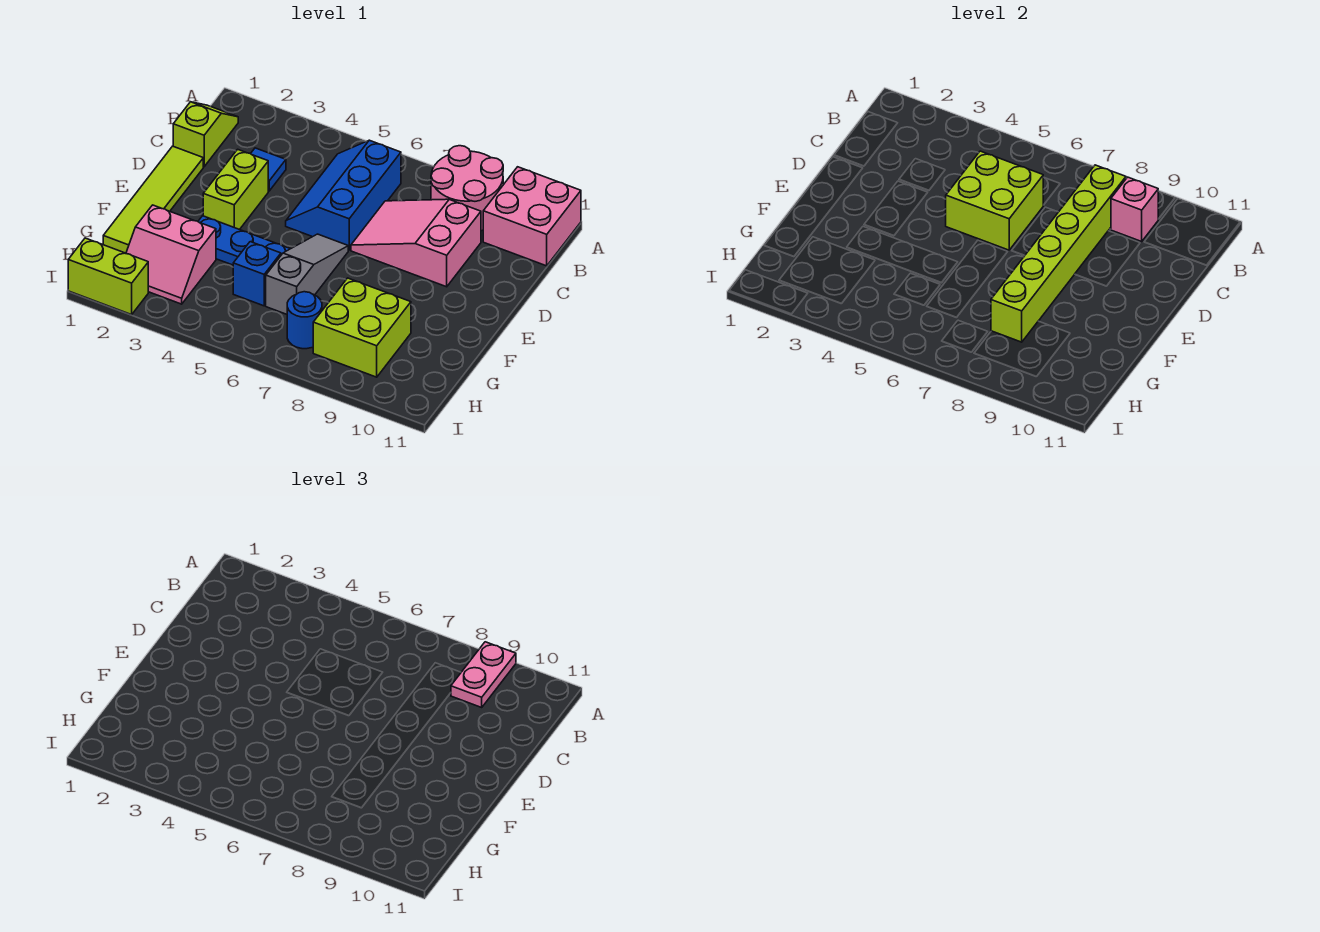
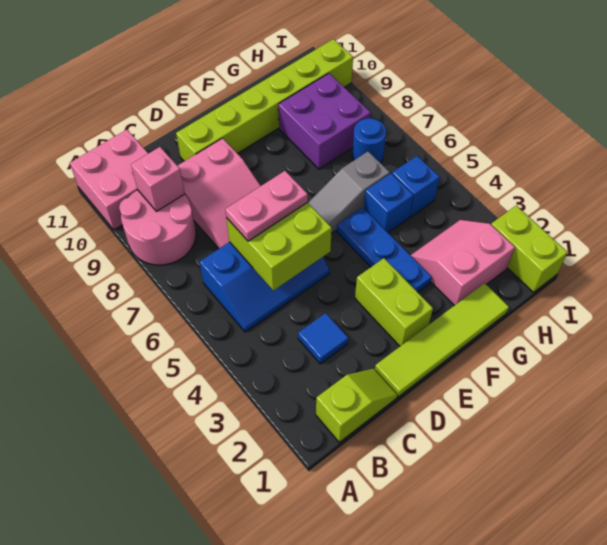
pink 1x2 plate [451,642,516,707] -> pink 1x2 plate moved to [225,171,308,241]
lime 1x2 slope [173,102,238,167] -> lime 1x2 slope turned to [316,369,398,442]
lime 1x6 brick [991,165,1126,342] -> lime 1x6 brick moved to [176,39,353,161]
lime 1x2 brick [203,149,268,230] -> lime 1x2 brick turned to [355,258,433,346]
pink 2x2 slope [126,205,216,304] -> pink 2x2 slope turned to [411,220,515,306]
lime 2x2 brick [313,278,411,377] -> purple 2x2 brick [278,73,371,169]
none -> blue 1x1 brick [392,156,440,217]

